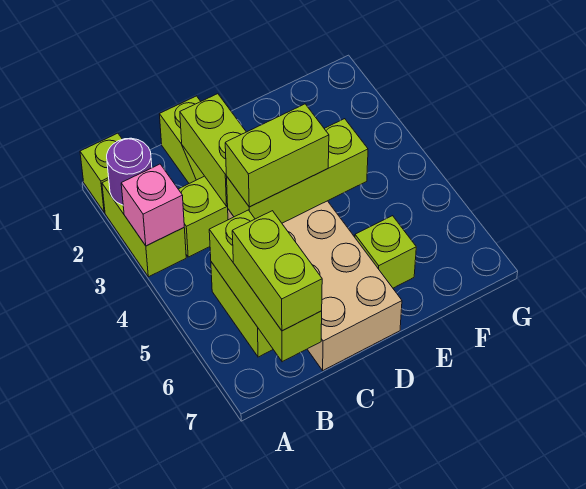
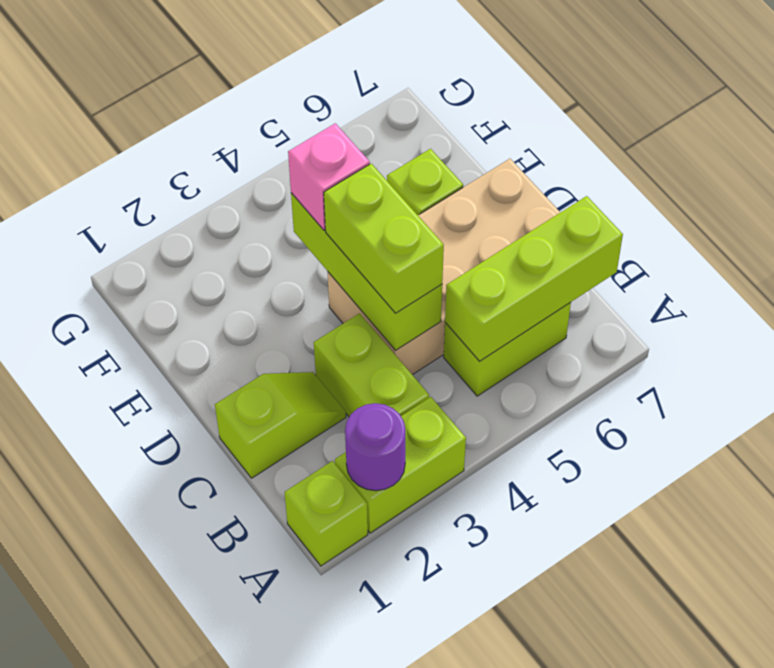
pink 1x1 brick [121,164,184,246] -> pink 1x1 brick moved to [288,123,370,230]
lime 1x2 brick [232,211,322,331] -> none
lime 1x2 brick [180,94,246,206] -> none

